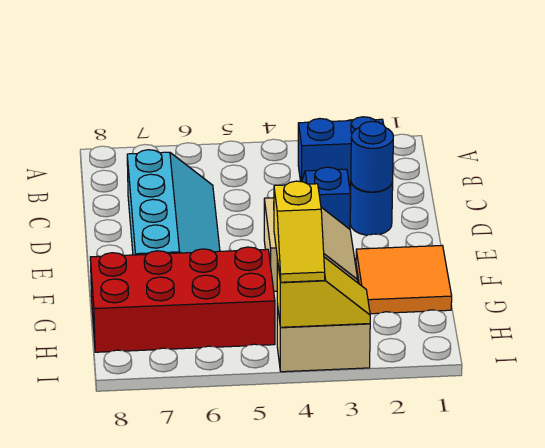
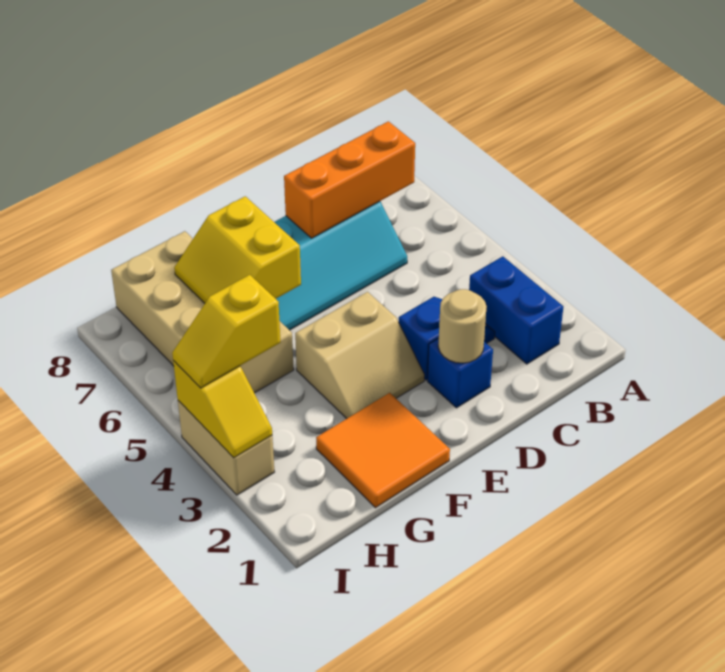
none -> orange 1x3 brick [284,121,415,238]
blue 1x1 round brick [350,182,393,235] -> blue 1x1 brick [428,338,493,408]
blue 1x1 round brick [351,121,393,192] -> tan 1x1 round brick [438,289,487,363]
none -> yellow 2x2 slope [174,196,301,303]
red 2x4 brick [90,247,275,352] -> tan 2x4 brick [111,231,294,393]

